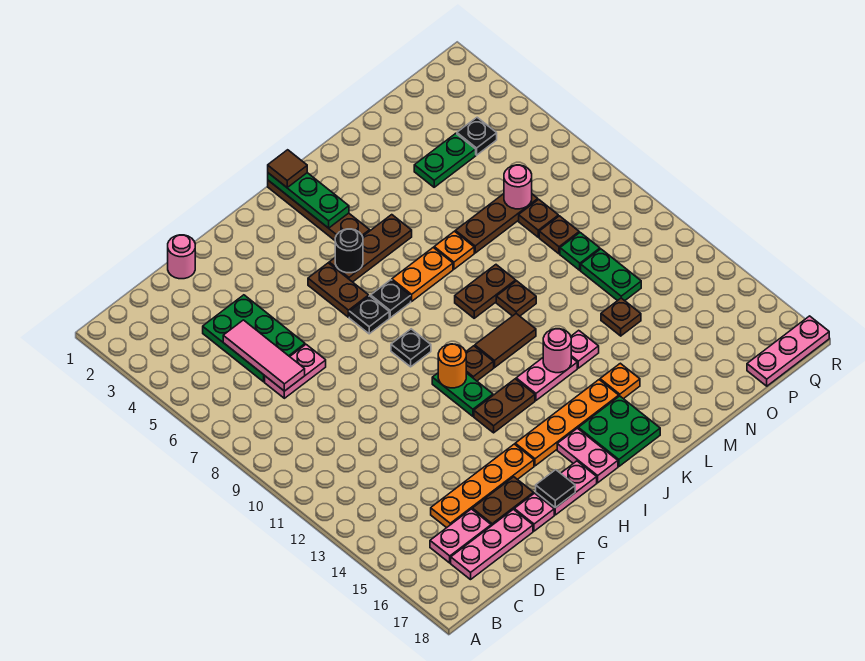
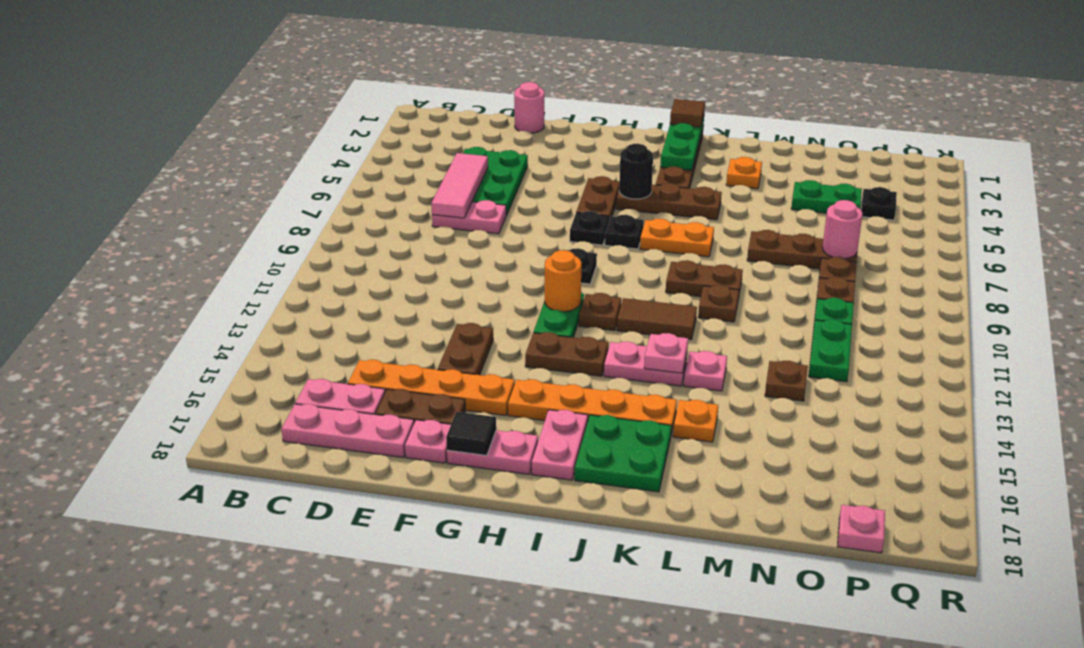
none -> brown 1x2 plate [438,323,493,375]
pink 1x1 round brick [543,329,571,373] -> pink 1x1 plate [644,333,688,373]
orange 1x1 plate [434,231,474,269] -> orange 1x1 plate moved to [726,157,762,189]
pink 1x3 plate [747,316,829,386] -> pink 1x1 plate [837,505,885,553]

